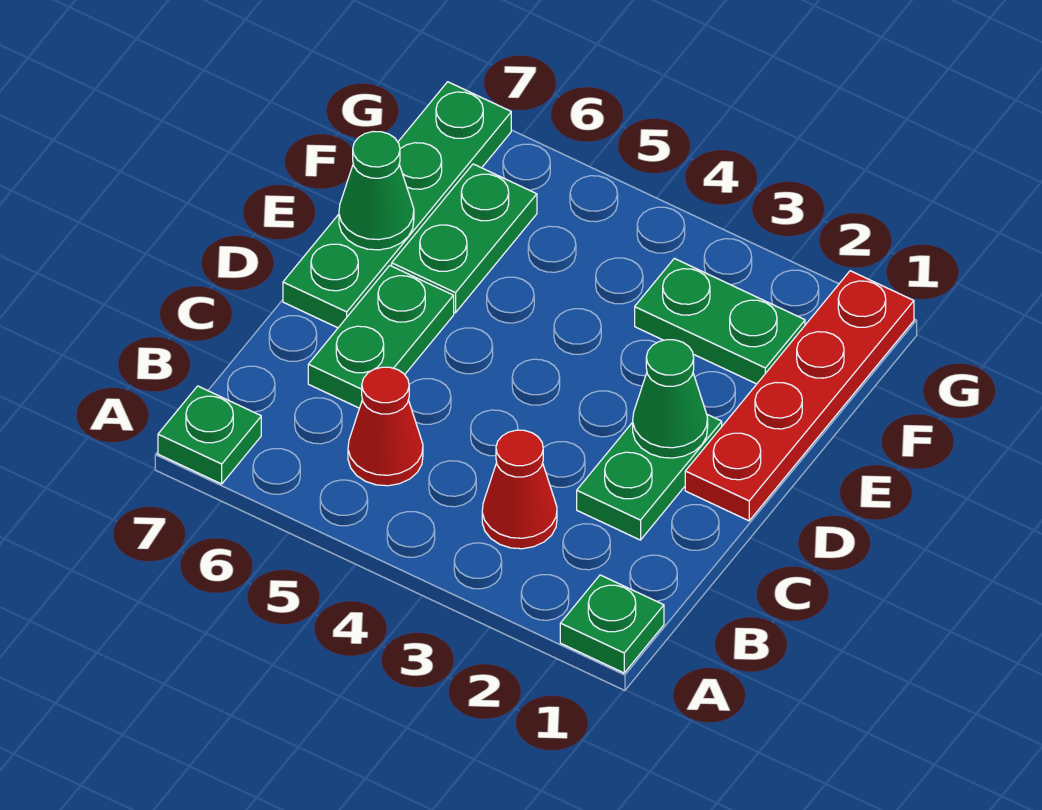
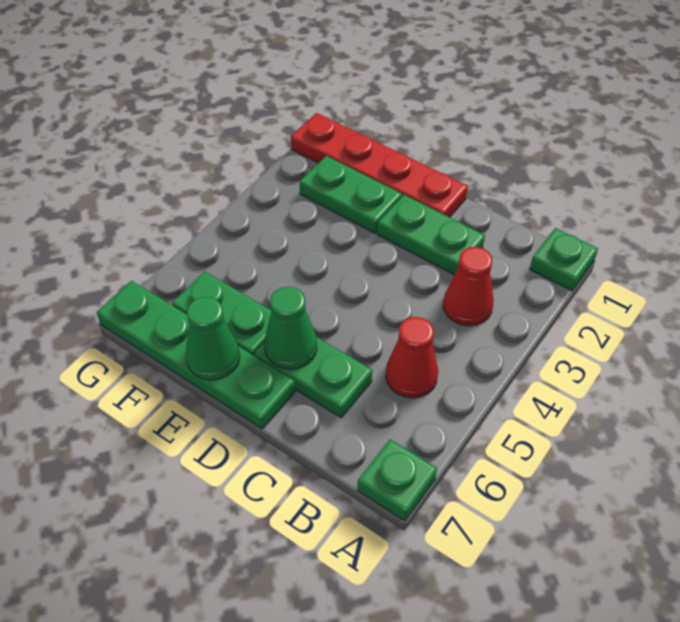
green 1x1 cone [633,340,708,458] -> green 1x1 cone moved to [264,287,317,369]
green 1x2 plate [635,258,805,384] -> green 1x2 plate turned to [300,156,402,234]

